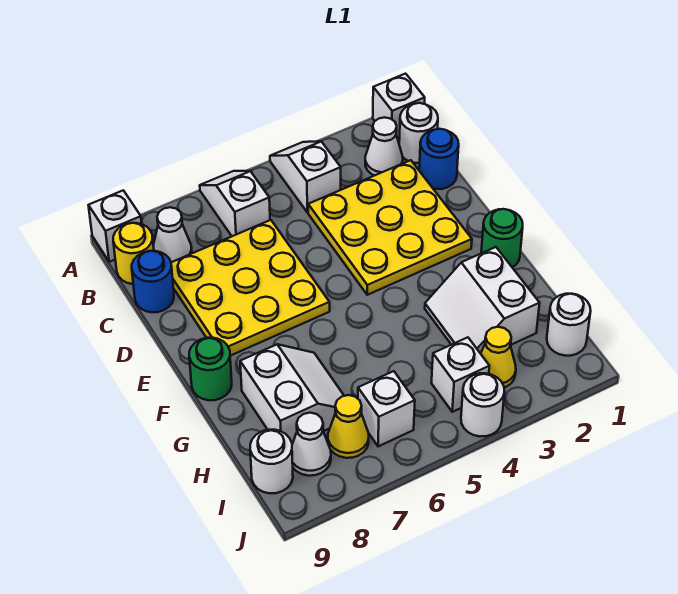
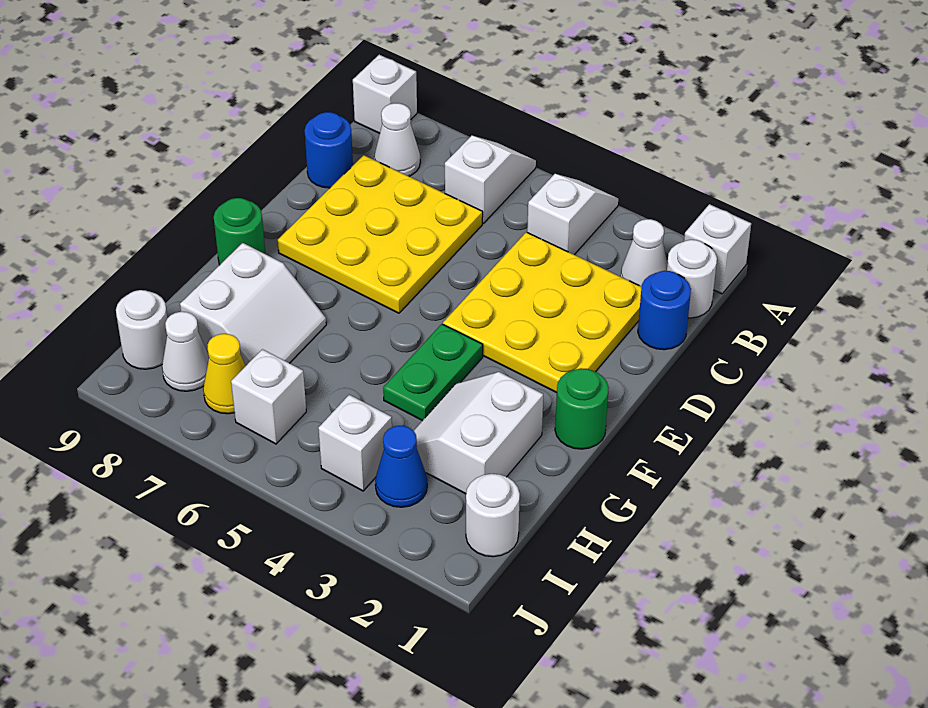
yellow 1x1 round brick [113,223,154,284] -> none
none -> green 1x2 plate [383,324,483,421]
yellow 1x1 cone [481,327,516,388] -> blue 1x1 cone [375,426,427,507]
white 1x1 round brick [461,373,504,437] -> none

